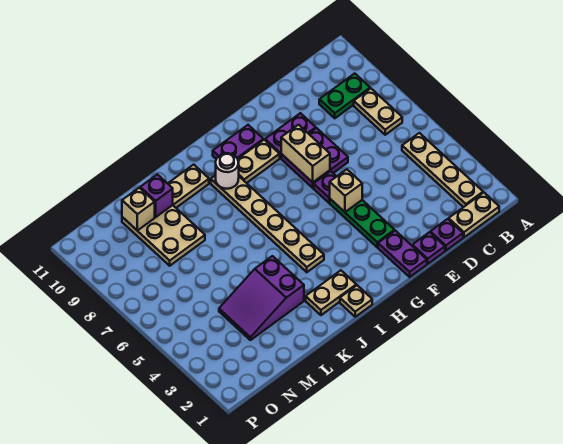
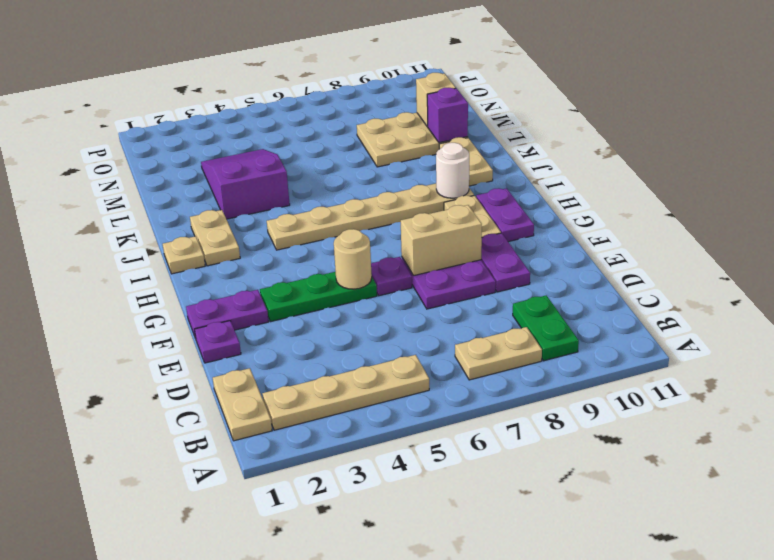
purple 1x1 plate [430,219,463,251] -> none
tan 1x1 brick [330,169,362,212] -> tan 1x1 round brick [334,229,372,289]

